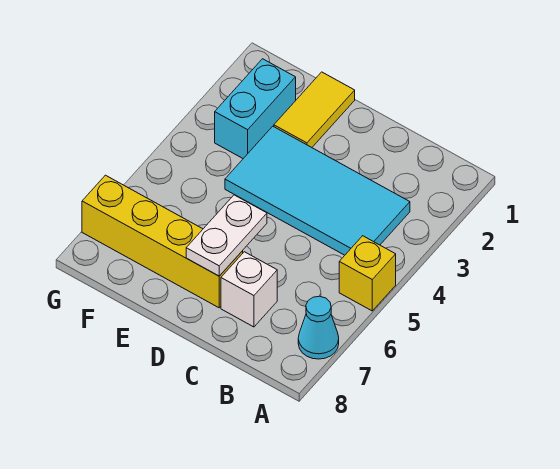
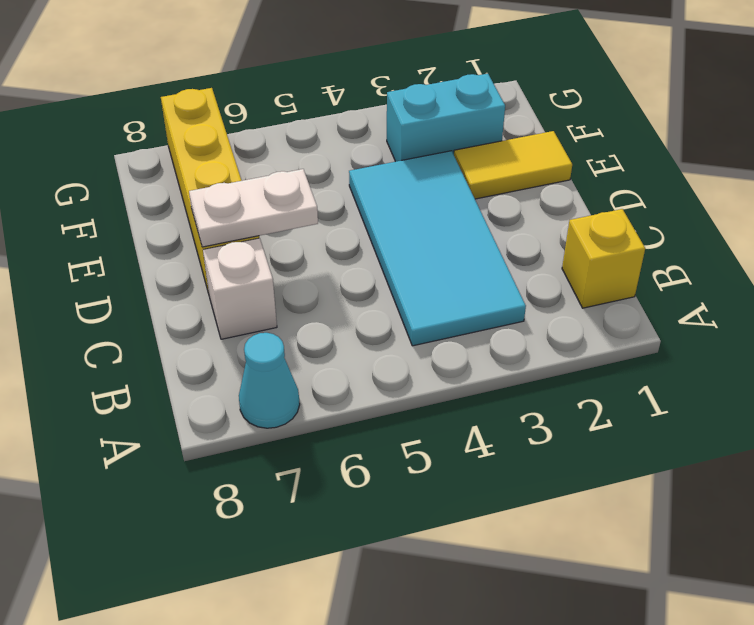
yellow 1x1 brick [339,236,396,311] -> yellow 1x1 brick moved to [562,209,645,308]

